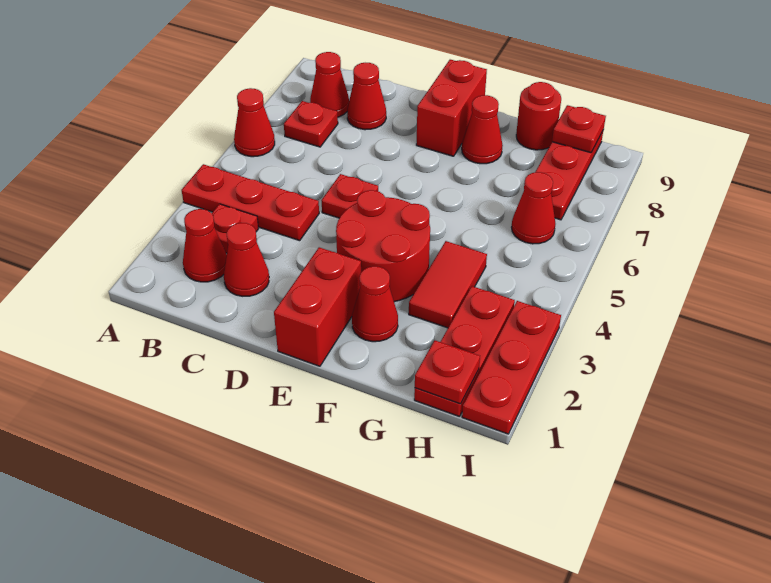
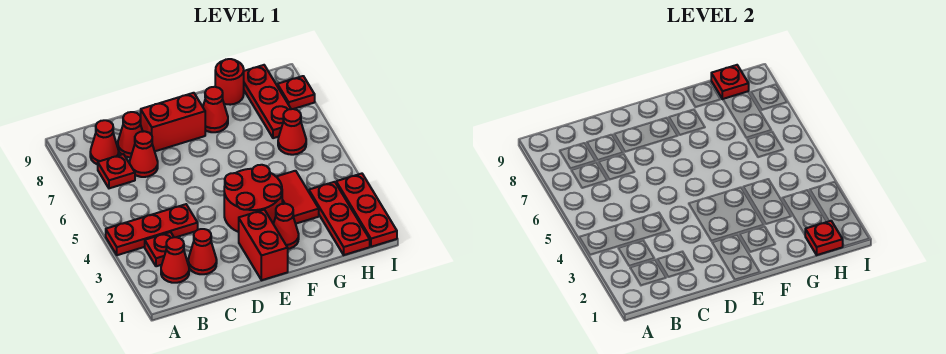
red 1x1 cone [234,88,275,157] -> red 1x1 cone moved to [130,131,158,177]
red 1x1 plate [321,174,378,218] -> red 1x1 plate moved to [277,76,315,109]
red 1x2 brick [416,60,487,156] -> red 1x2 brick turned to [141,93,205,151]

